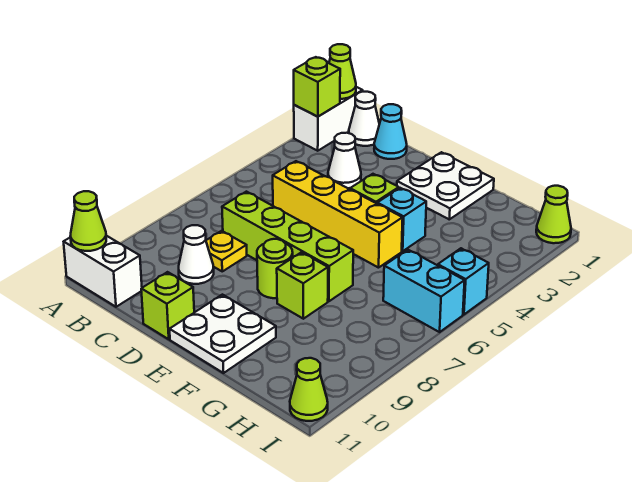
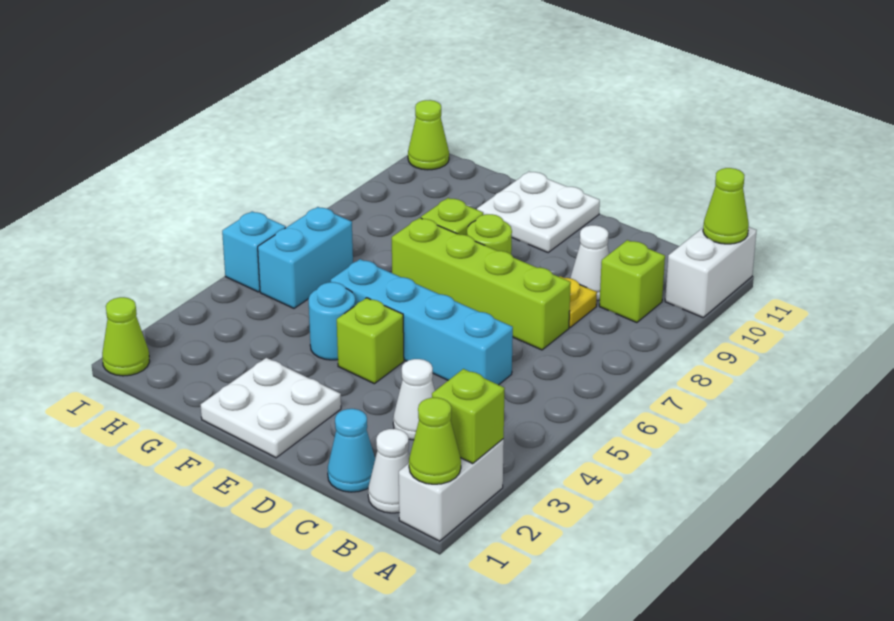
white 1x2 brick [64,236,142,307] -> white 1x2 brick turned to [665,227,757,317]
yellow 1x4 brick [273,161,403,268] -> cyan 1x4 brick [331,259,513,385]
lime 1x1 brick [141,272,194,339] -> lime 1x1 brick moved to [599,240,665,323]
cyan 1x1 brick [377,188,426,251] -> cyan 1x1 round brick [308,282,355,360]
cyan 1x2 brick [383,250,465,332] -> cyan 1x2 brick turned to [258,207,353,308]

